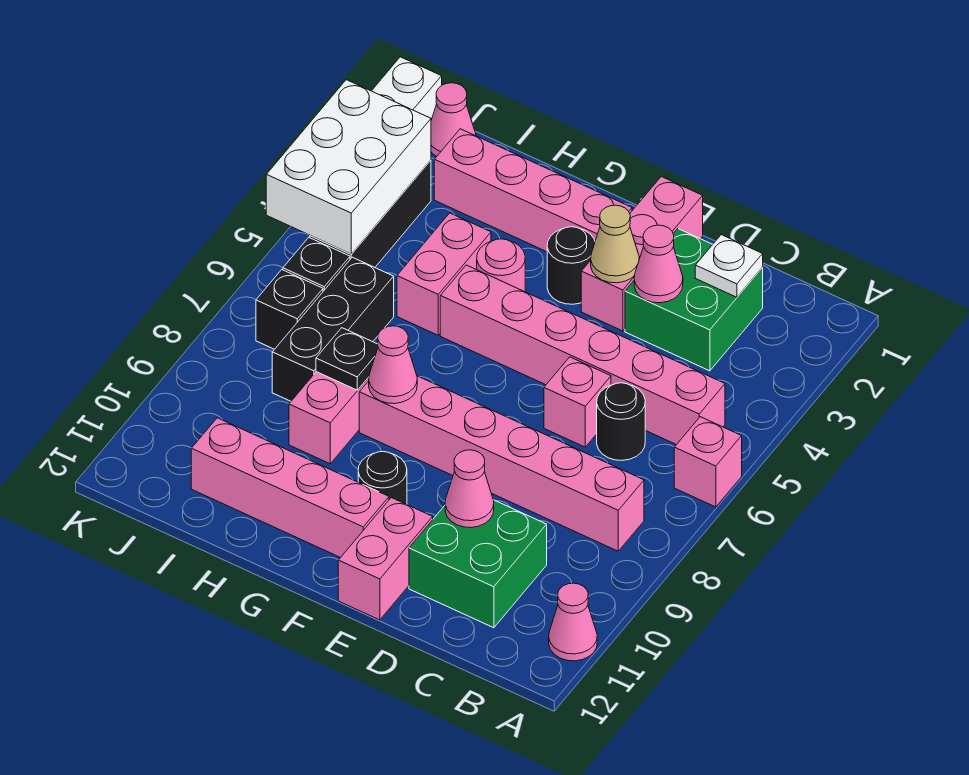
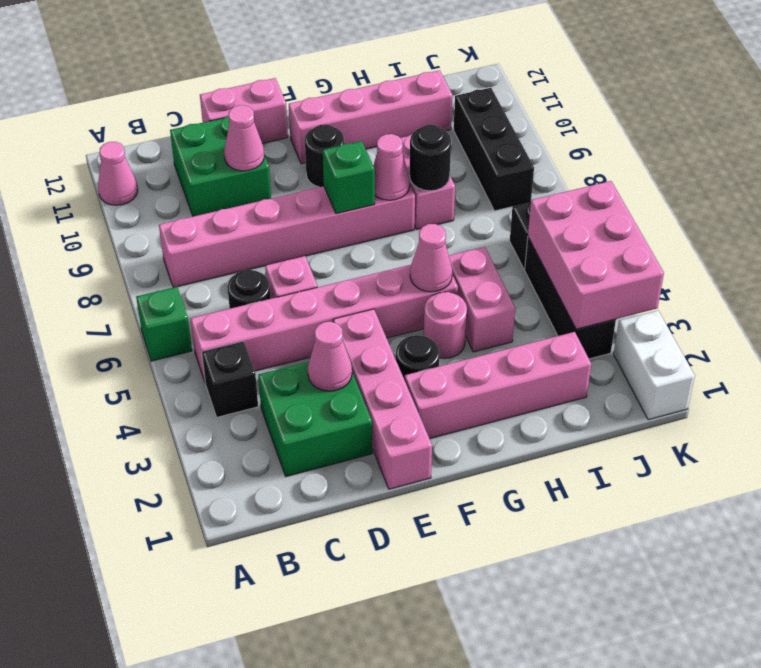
pink 1x1 brick [674,417,742,507] -> green 1x1 brick [136,287,192,361]
white 1x1 plate [695,235,763,297] -> none
pink 1x3 brick [581,177,703,331] -> pink 1x4 brick [333,309,432,489]
tan 1x1 cone [591,205,639,283] -> none
pink 1x2 brick [338,498,433,620] -> pink 1x2 brick turned to [200,78,288,143]
none -> green 1x1 brick [323,141,375,214]
black 1x1 plate [316,328,378,390] -> black 1x1 round brick [410,125,451,191]
black 1x3 brick [272,257,394,401] -> black 1x3 brick moved to [454,88,534,211]
pink 1x1 cone [431,83,476,156] -> pink 1x1 cone moved to [410,224,452,292]
white 2x3 brick [266,80,431,254] -> pink 2x3 brick [528,181,664,329]
black 1x1 brick [256,270,323,349] -> black 1x1 brick moved to [202,341,258,417]

